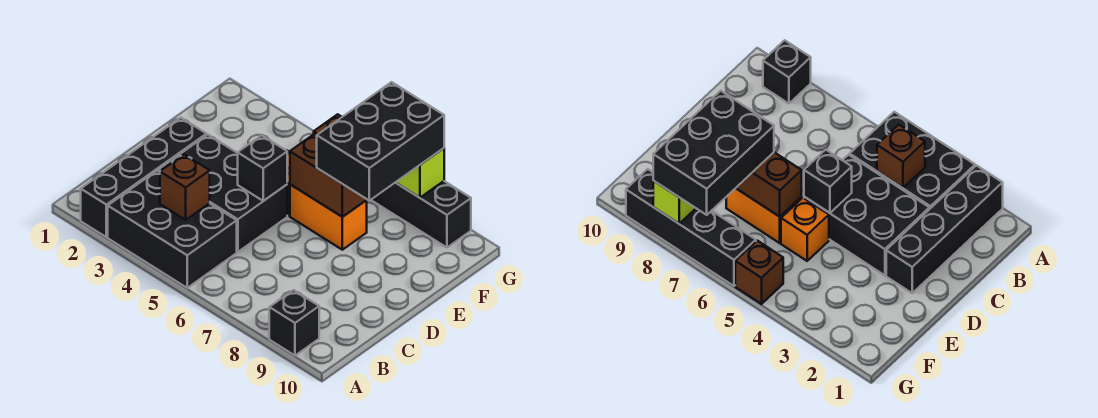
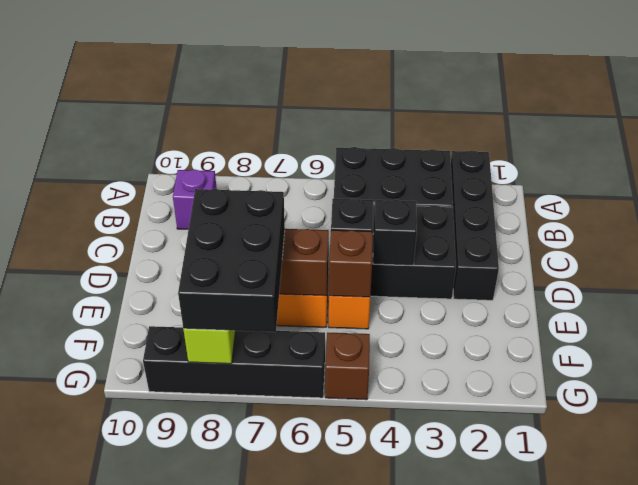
black 1x1 brick [269,290,319,356] -> black 1x1 brick moved to [373,200,417,265]
brown 1x1 brick [160,155,210,220] -> brown 1x1 brick moved to [329,230,373,297]
none -> purple 1x1 brick [173,169,217,229]

